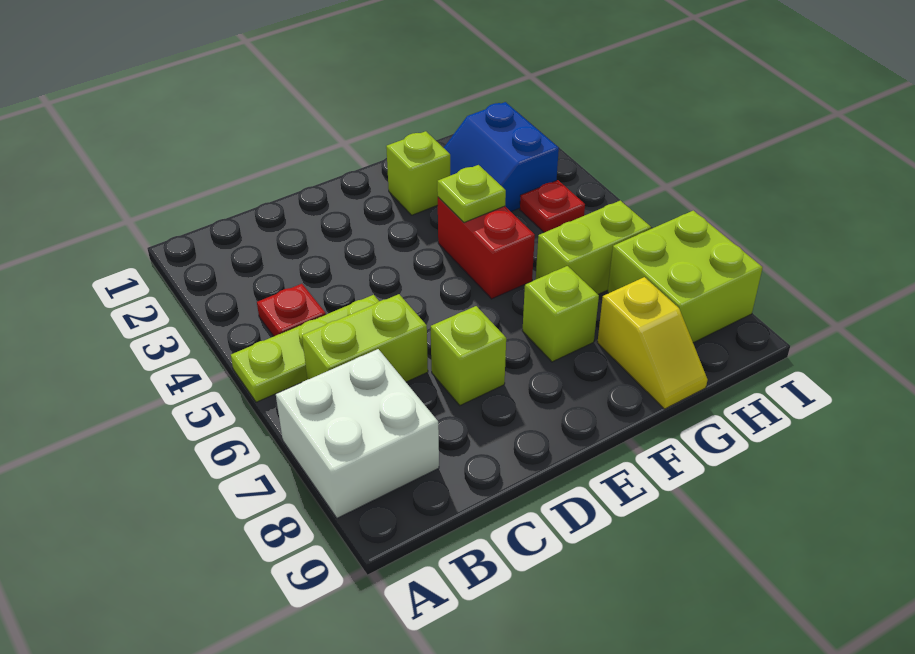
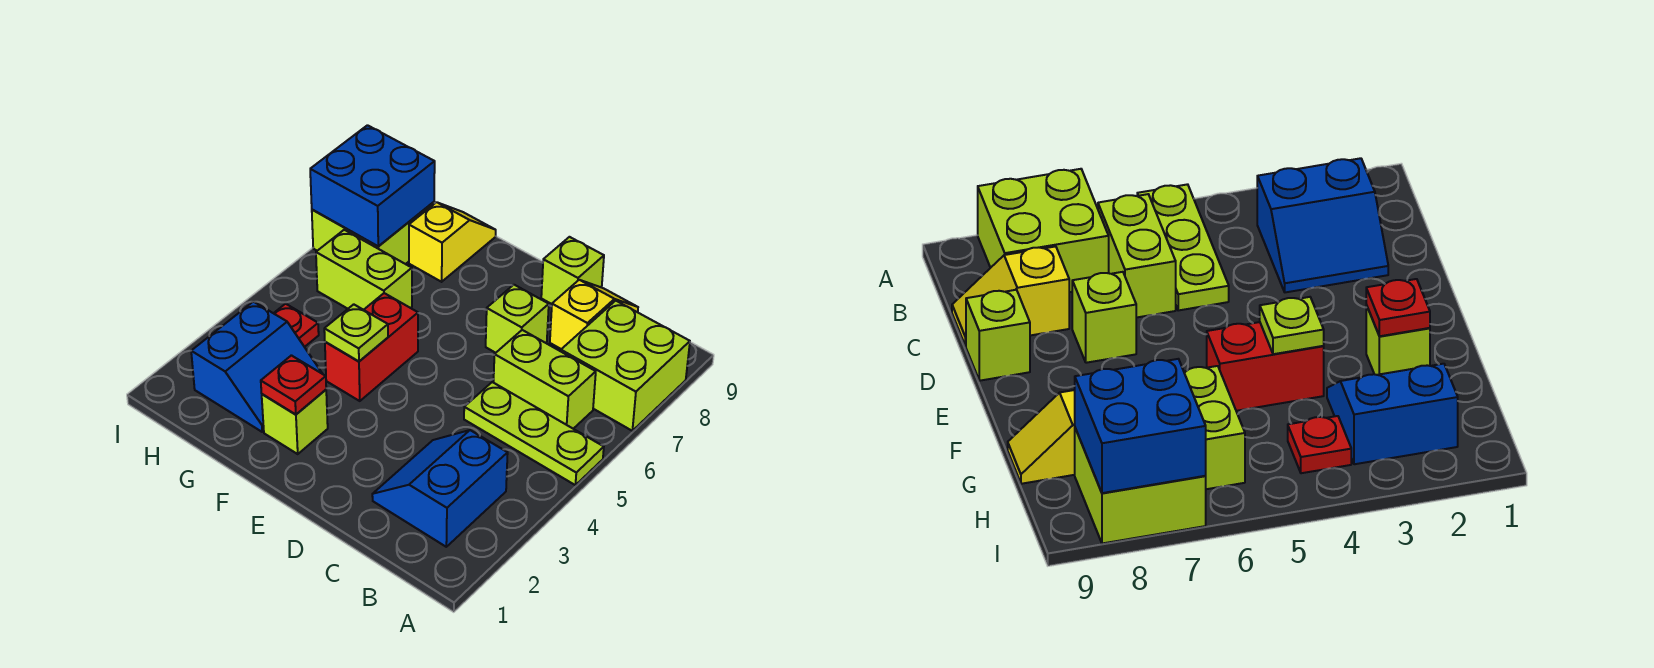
white 2x2 brick [276,349,439,518] -> lime 2x2 brick [561,301,690,431]
none -> blue 2x2 slope [372,430,508,547]
red 1x1 plate [257,284,326,336] -> red 1x1 plate moved to [261,355,326,414]
none -> yellow 1x2 slope [550,280,638,349]
lime 1x1 brick [522,266,599,362] -> lime 1x1 brick moved to [541,237,604,304]
none -> blue 2x2 brick [310,125,435,246]

